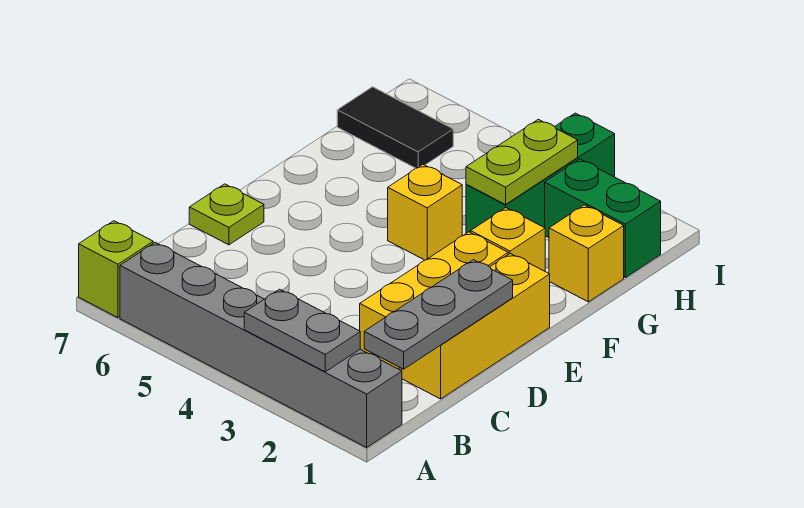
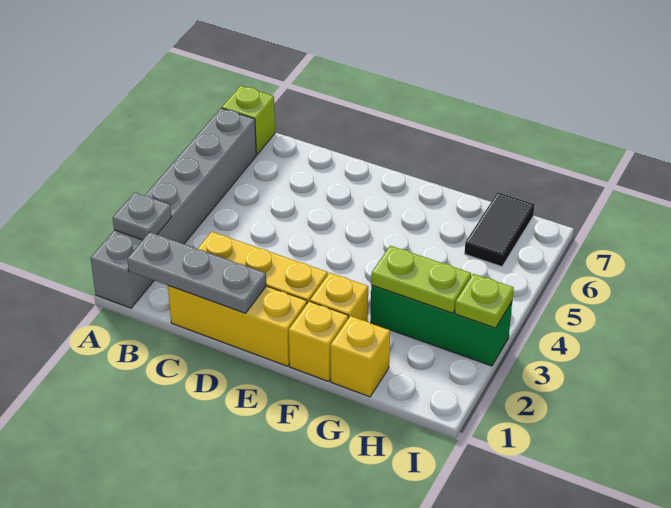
grey 1x2 plate [244,289,360,372] -> grey 1x1 plate [113,192,172,240]
lime 1x1 plate [189,184,264,245] -> lime 1x1 plate moved to [455,274,514,328]
yellow 1x1 brick [388,164,462,260] -> yellow 1x1 brick moved to [289,301,348,381]
green 1x2 brick [545,159,661,278] -> none

